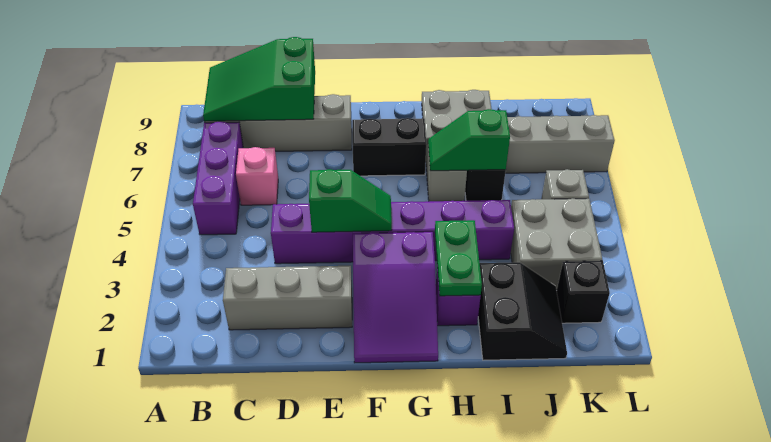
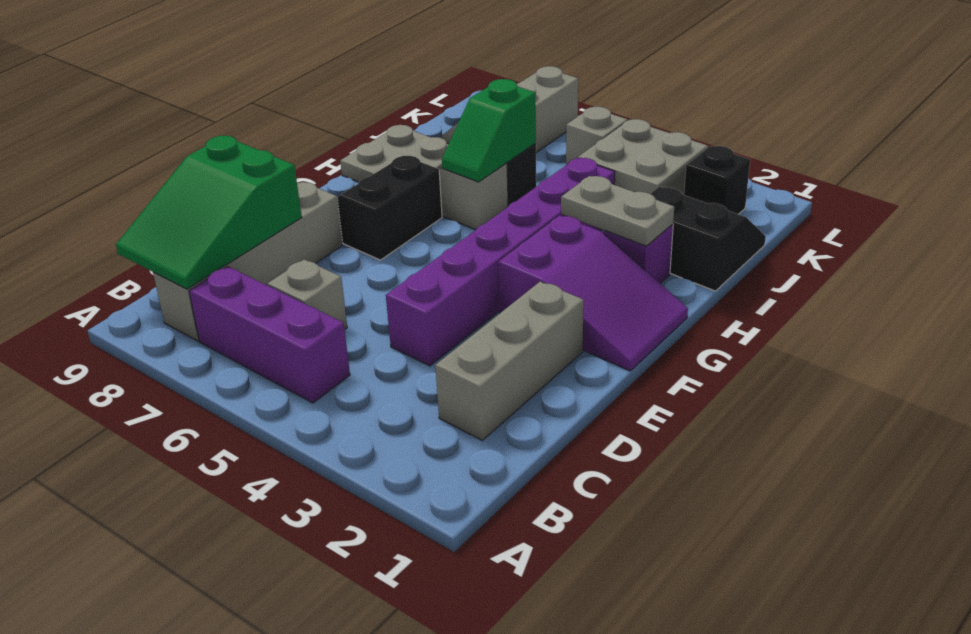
pink 1x1 brick [236,147,278,205] -> grey 1x1 brick [268,259,347,330]
green 1x2 slope [309,169,392,232] -> none
green 1x2 plate [435,220,482,296] -> grey 1x2 plate [561,176,674,246]

